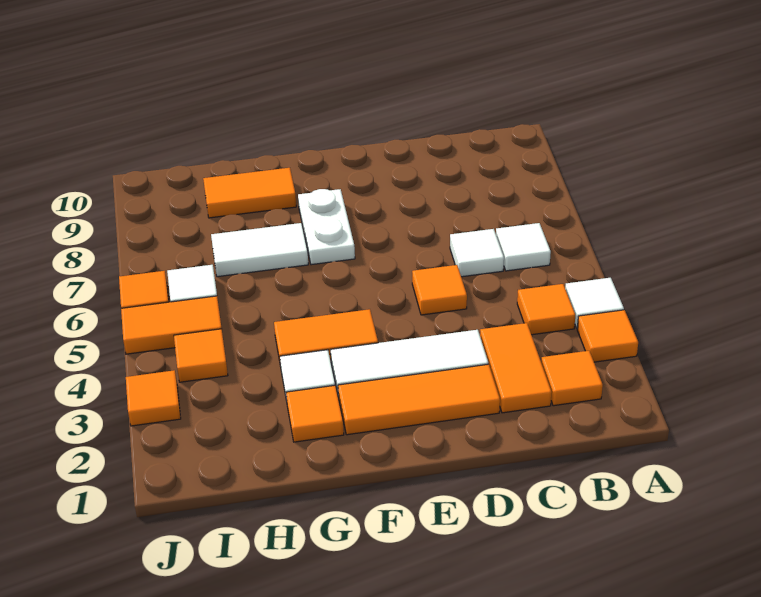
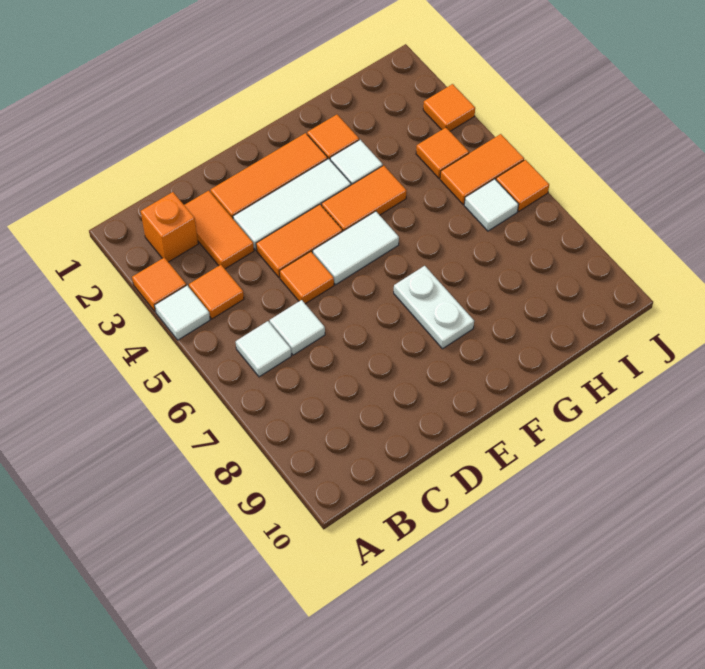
orange 1x1 tile [541,351,603,406] -> orange 1x1 brick [141,192,198,262]
white 1x2 tile [211,223,308,277] -> white 1x2 tile moved to [313,211,399,285]
orange 1x2 tile [203,168,296,218] -> orange 1x2 tile moved to [256,204,343,277]

